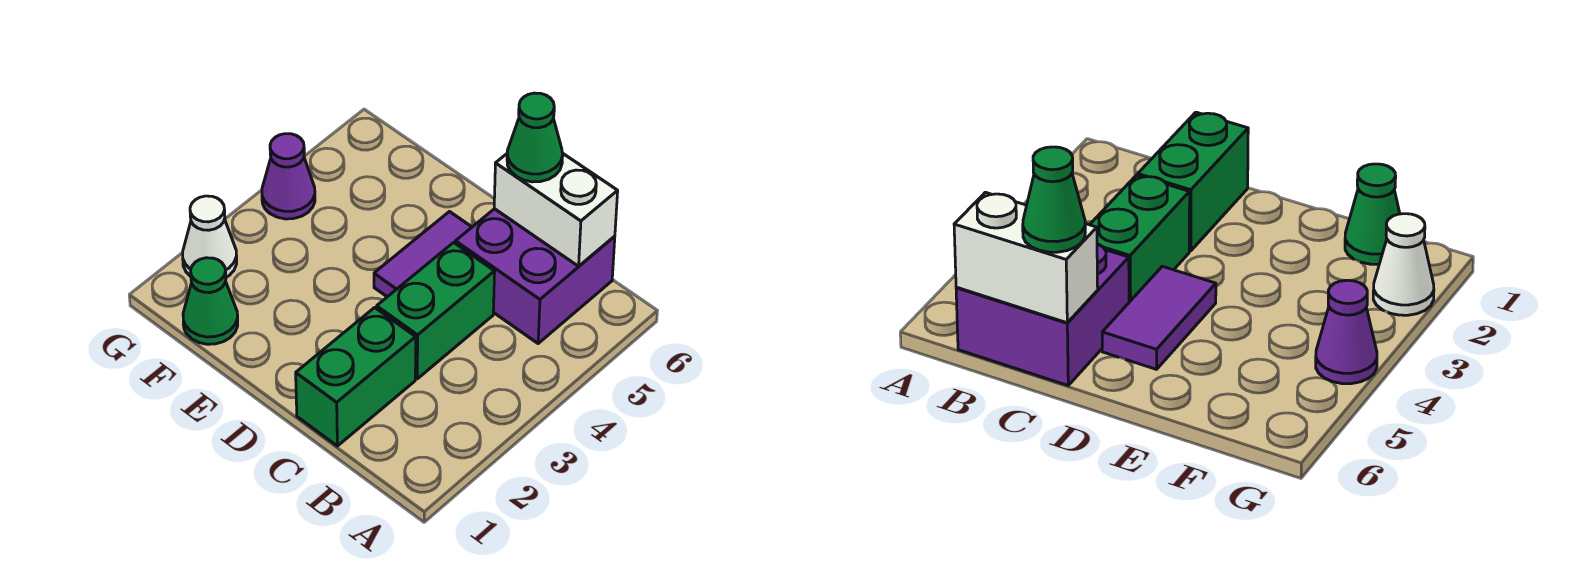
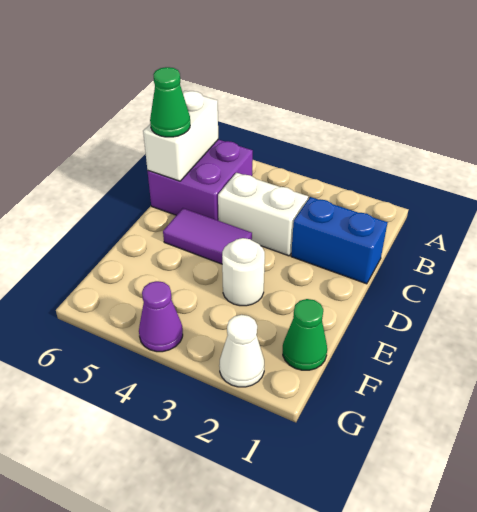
green 1x2 brick [296,308,416,446] -> blue 1x2 brick [291,197,388,284]
green 1x2 brick [377,242,495,379] -> white 1x2 brick [218,173,308,256]
none -> white 1x1 round brick [222,238,265,306]

